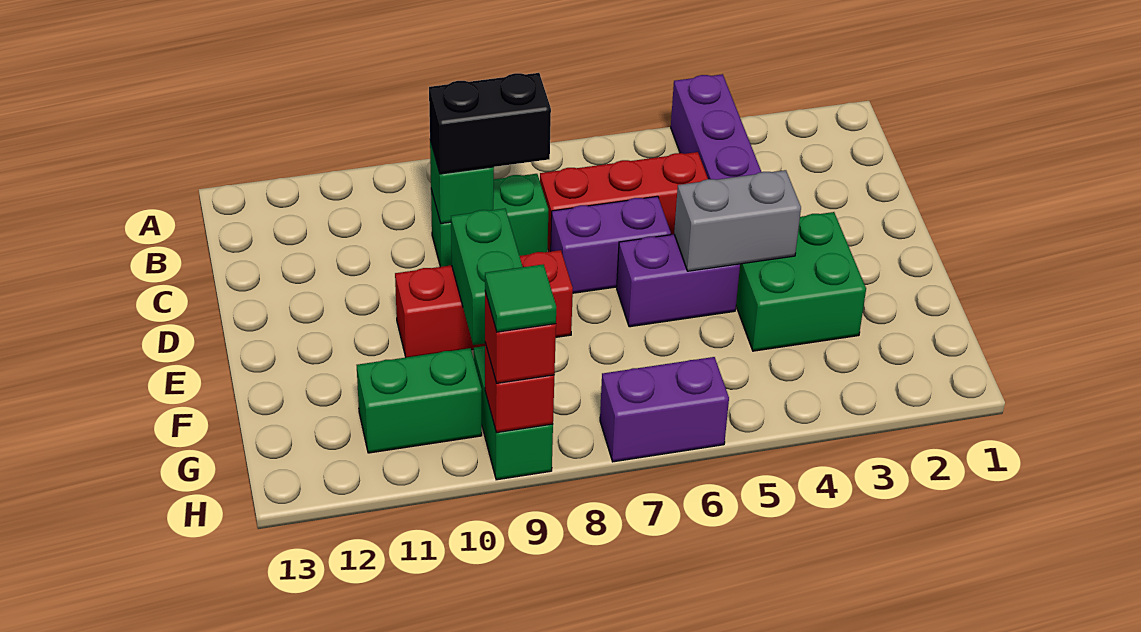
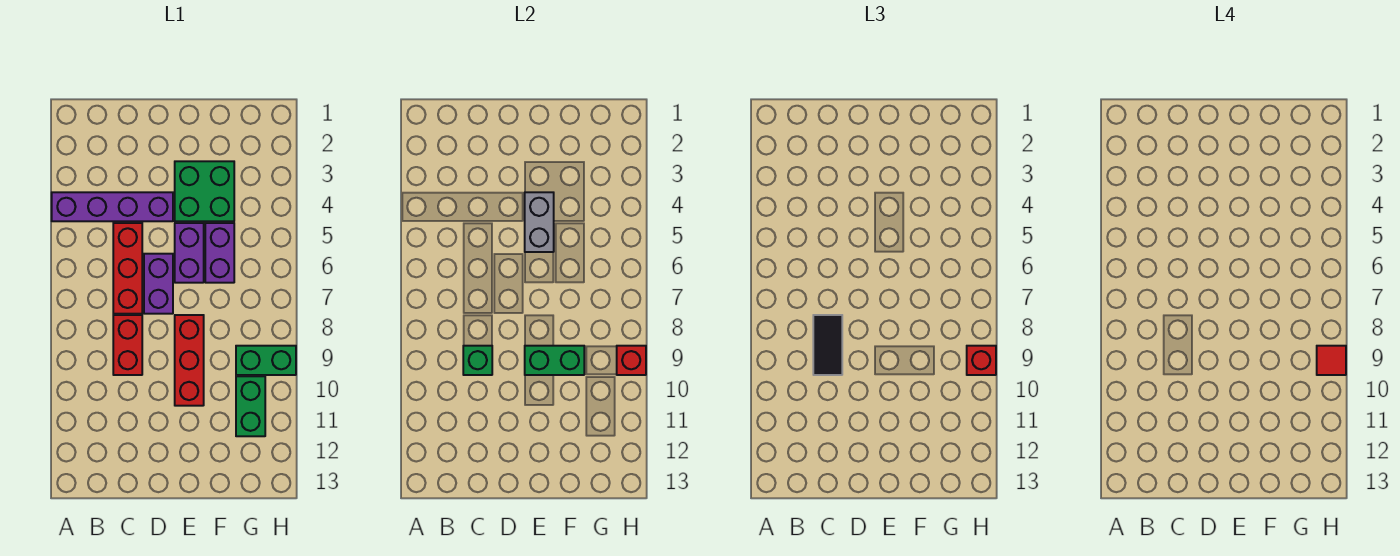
green 1x2 brick [431,174,548,267] -> red 1x2 brick [113,315,142,375]
black 1x2 brick [429,73,551,174] -> black 1x2 tile [813,315,842,375]
purple 1x2 brick [600,357,729,462] -> purple 1x2 brick moved to [205,223,234,283]
green 1x1 tile [485,264,556,332] -> red 1x1 tile [1317,346,1346,375]

